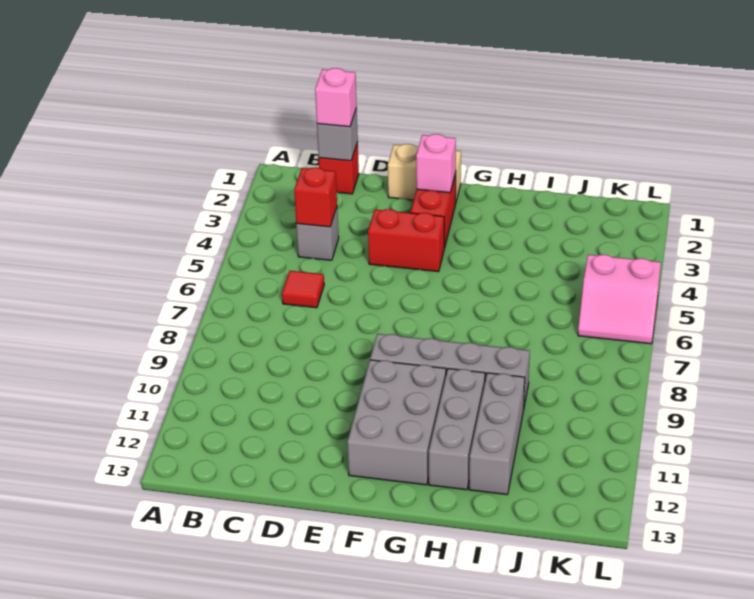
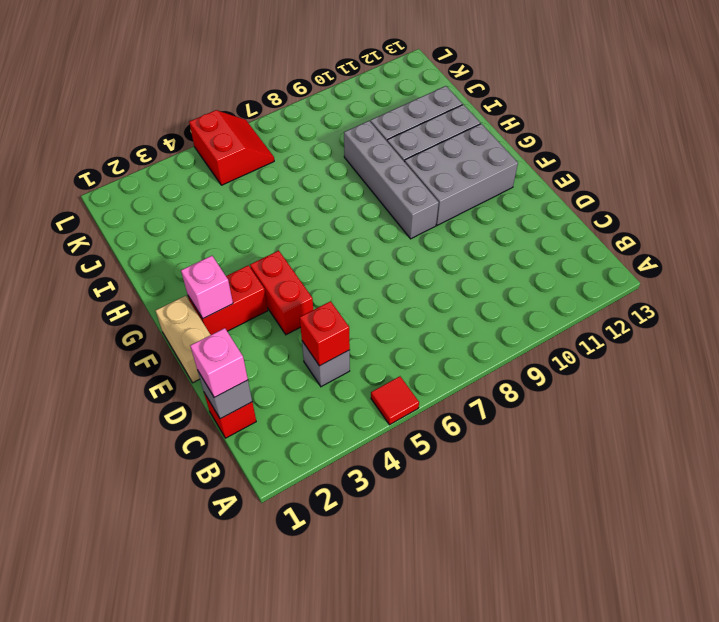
red 1x1 tile [282,271,324,308] -> red 1x1 tile moved to [371,376,419,425]
pink 2x2 slope [578,255,661,344] -> red 2x2 slope [189,110,274,185]

